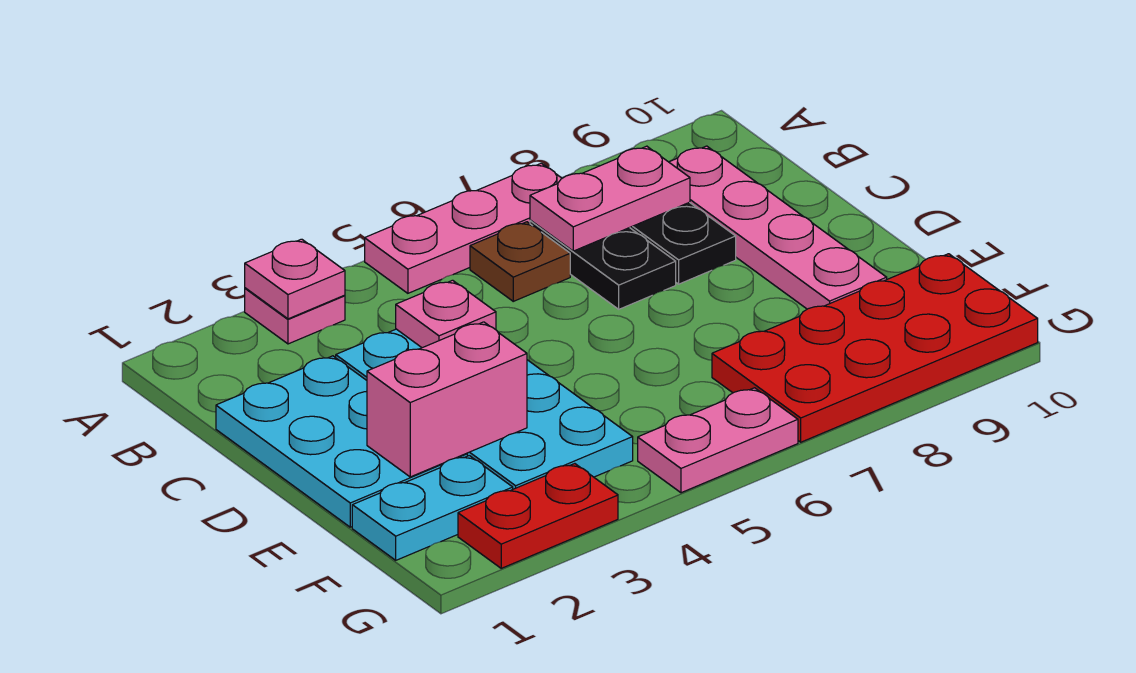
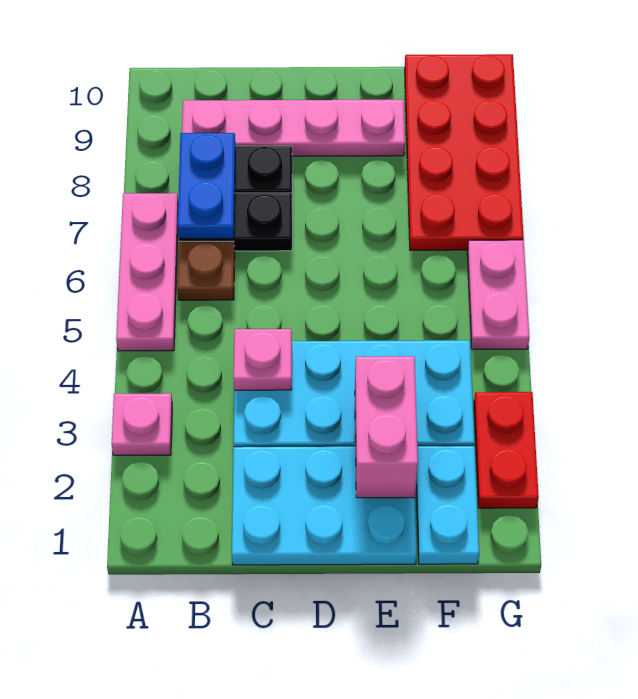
pink 1x1 plate [245,239,345,319] -> none
pink 1x2 plate [530,146,690,251] -> blue 1x2 plate [178,133,235,239]

